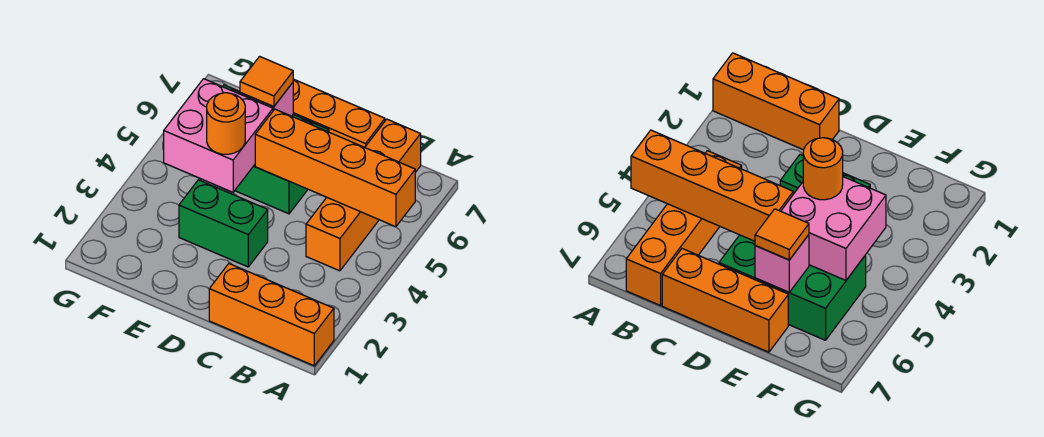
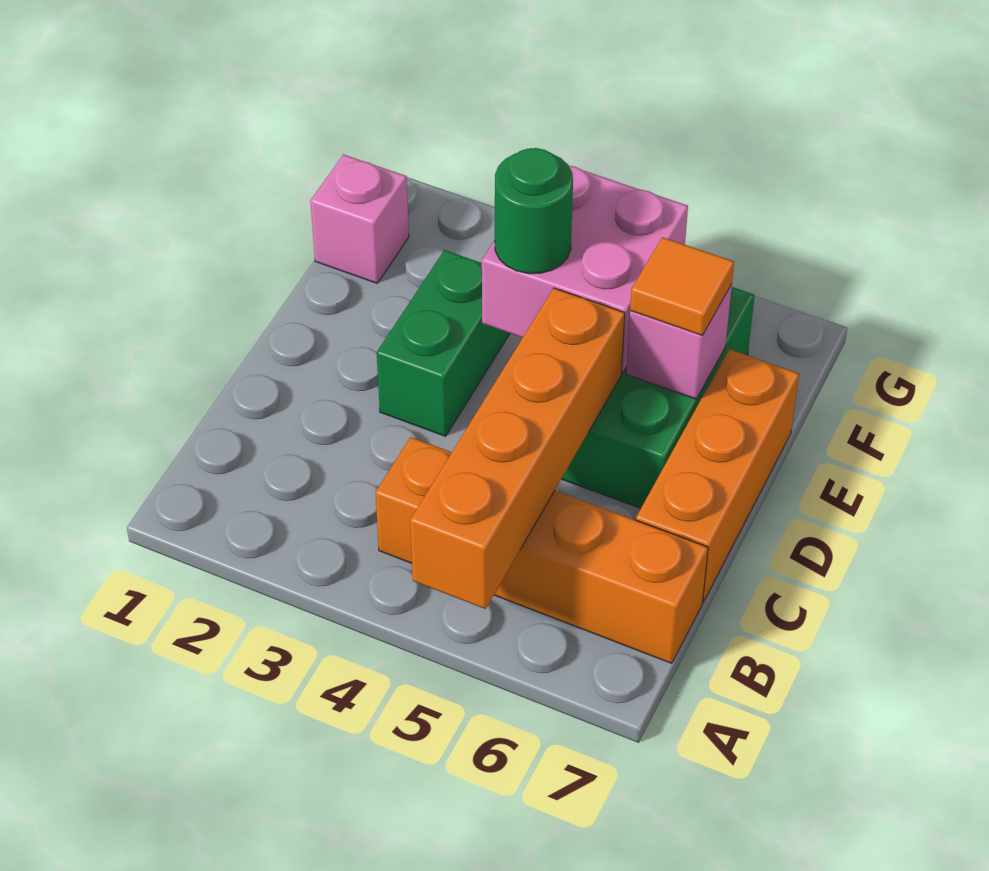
orange 1x3 brick [209,264,334,366] -> none
orange 1x1 round brick [207,93,245,154] -> green 1x1 round brick [495,148,573,274]
none -> pink 1x1 brick [310,155,409,283]

